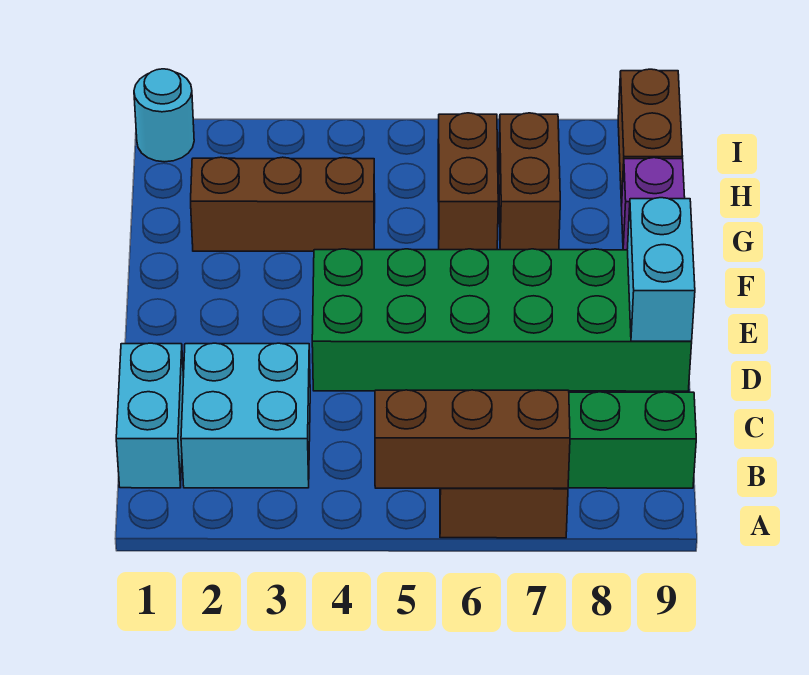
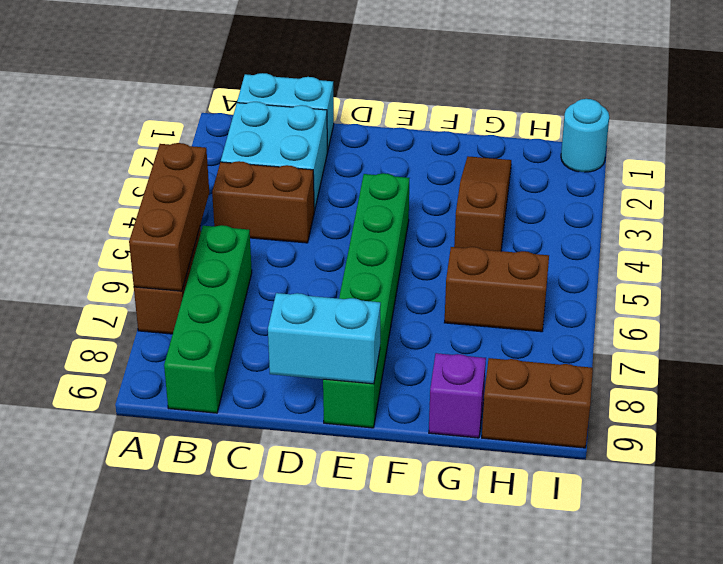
green 2x6 brick [312,249,692,391] -> green 1x6 brick [323,173,409,428]
brown 1x3 brick [191,157,375,251] -> brown 1x3 slope [454,156,511,251]
brown 1x2 brick [499,113,560,250] -> brown 1x2 brick moved to [212,161,314,243]

